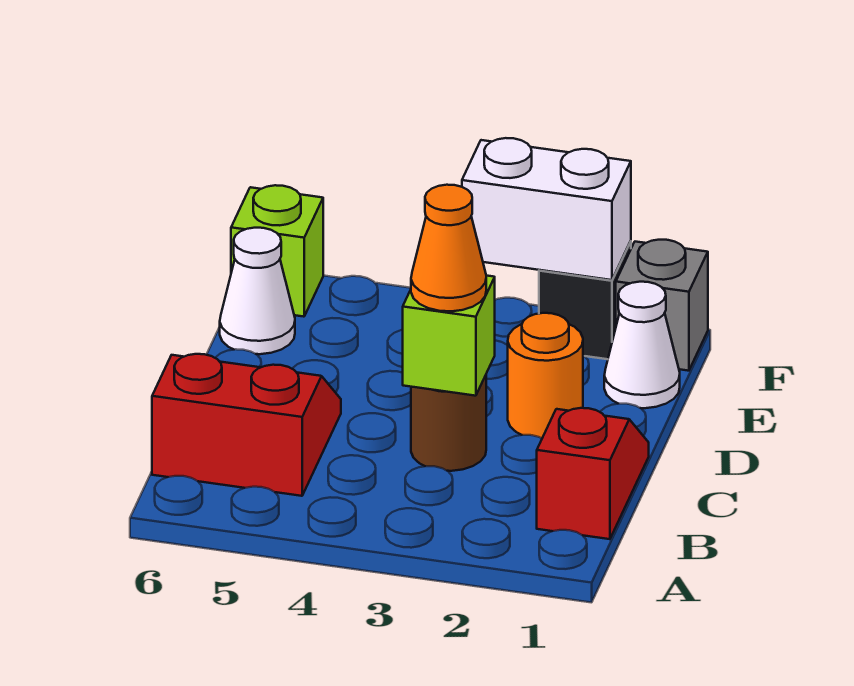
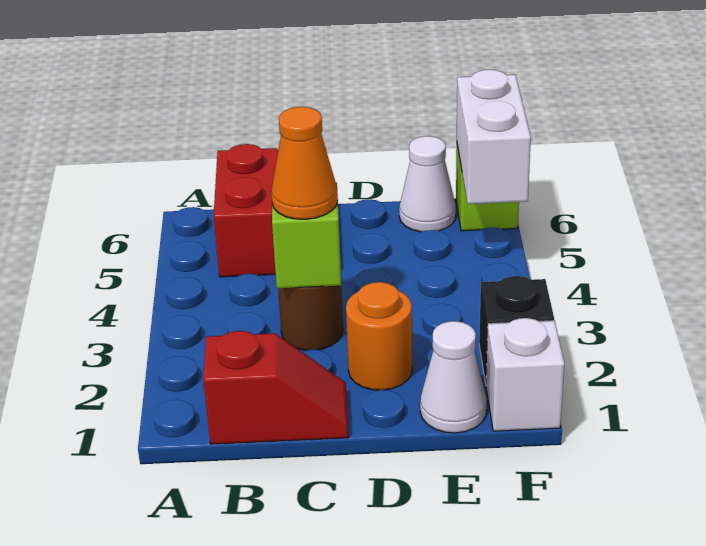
grey 1x1 brick [616,240,708,371] -> white 1x1 brick [486,318,564,431]
white 1x2 brick [462,138,631,280] -> white 1x2 brick moved to [457,70,531,204]

